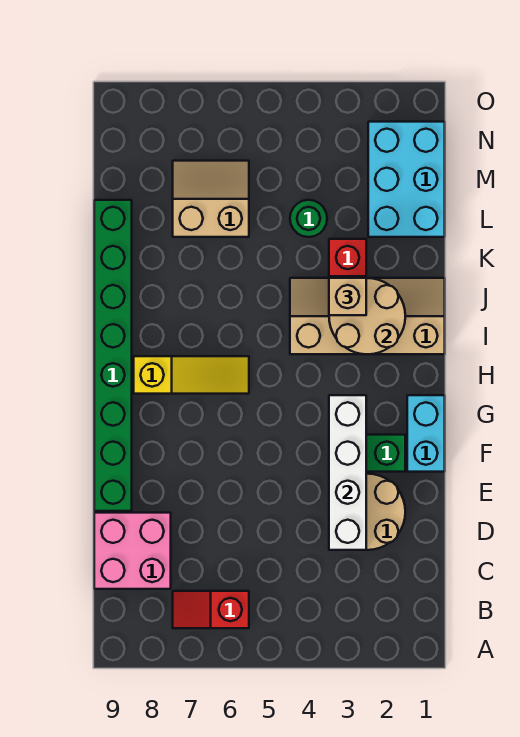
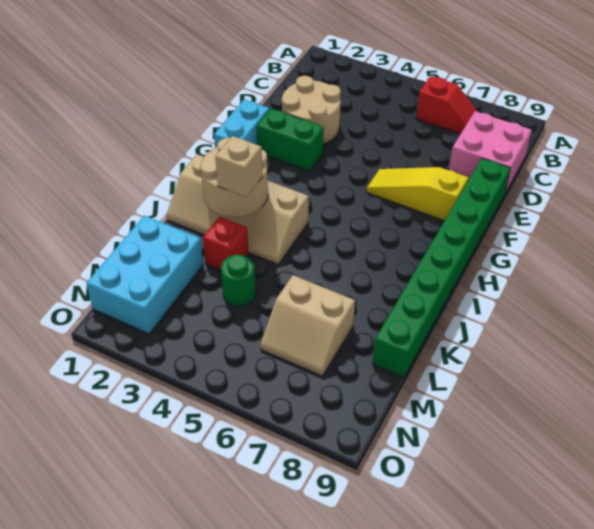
white 1x4 brick [329,395,366,550] -> none
yellow 1x3 slope [134,356,249,394] -> yellow 1x3 slope moved to [367,167,468,221]

